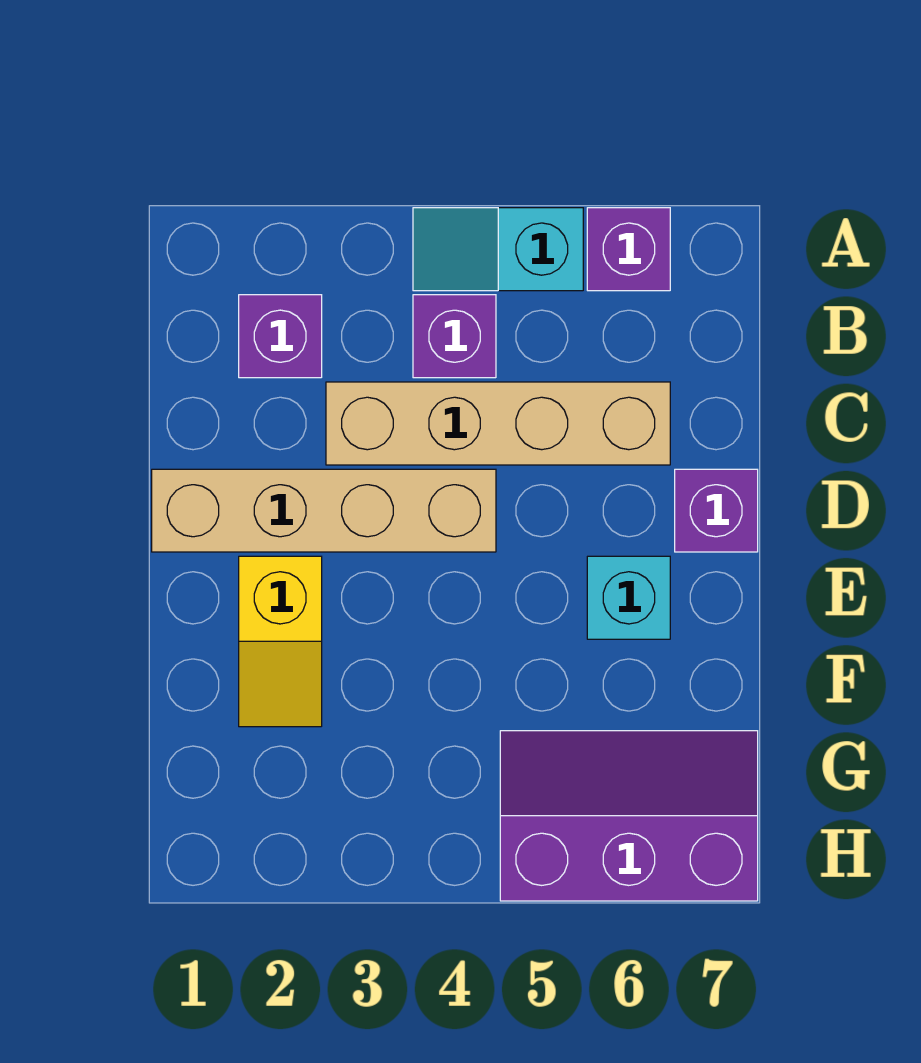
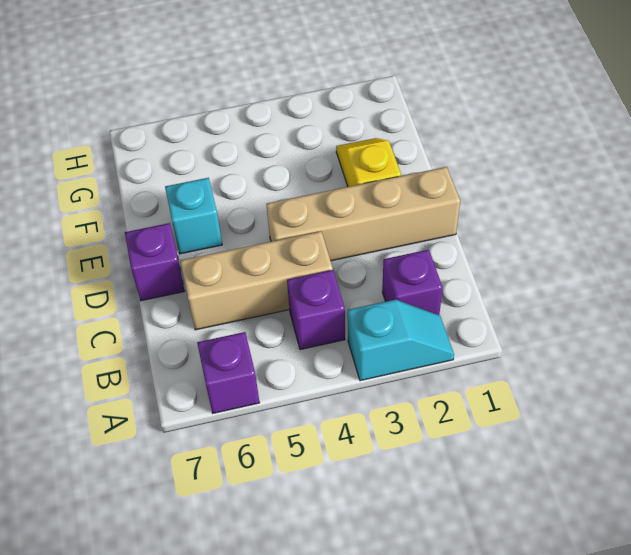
cyan 1x2 slope [413,208,583,291] -> cyan 1x2 slope moved to [348,300,454,381]
tan 1x4 brick [326,382,670,465] -> tan 1x3 brick [180,231,333,330]
purple 2x3 slope [500,731,758,901] -> none

